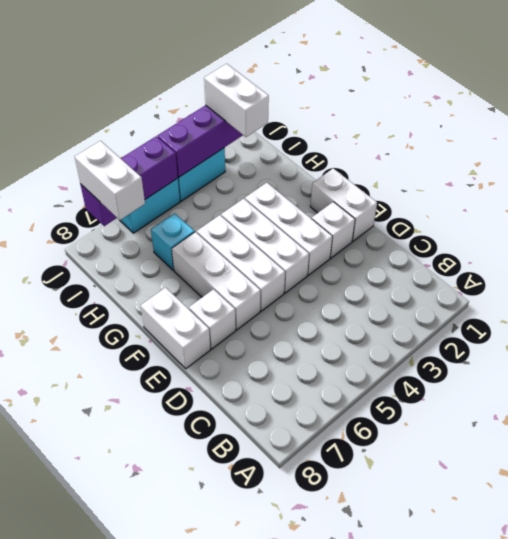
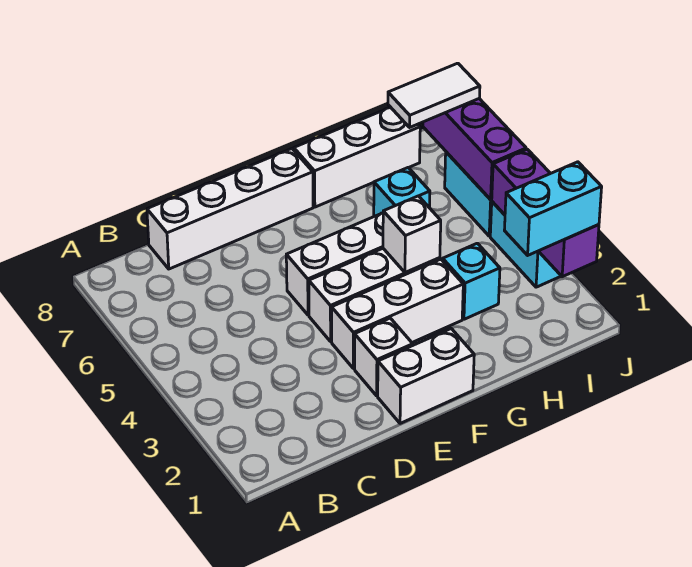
white 1x3 brick [172,232,260,330] -> white 1x3 brick moved to [294,107,420,207]
white 1x1 brick [189,289,236,349] -> white 1x1 brick moved to [383,196,441,273]
white 1x2 brick [140,287,210,369] -> white 1x4 brick [147,149,313,269]
none -> cyan 1x1 brick [443,243,500,319]
white 1x2 brick [204,64,269,137] -> cyan 1x2 brick [504,162,602,255]
white 1x2 brick [75,141,145,220] -> white 1x2 tile [388,63,480,127]

